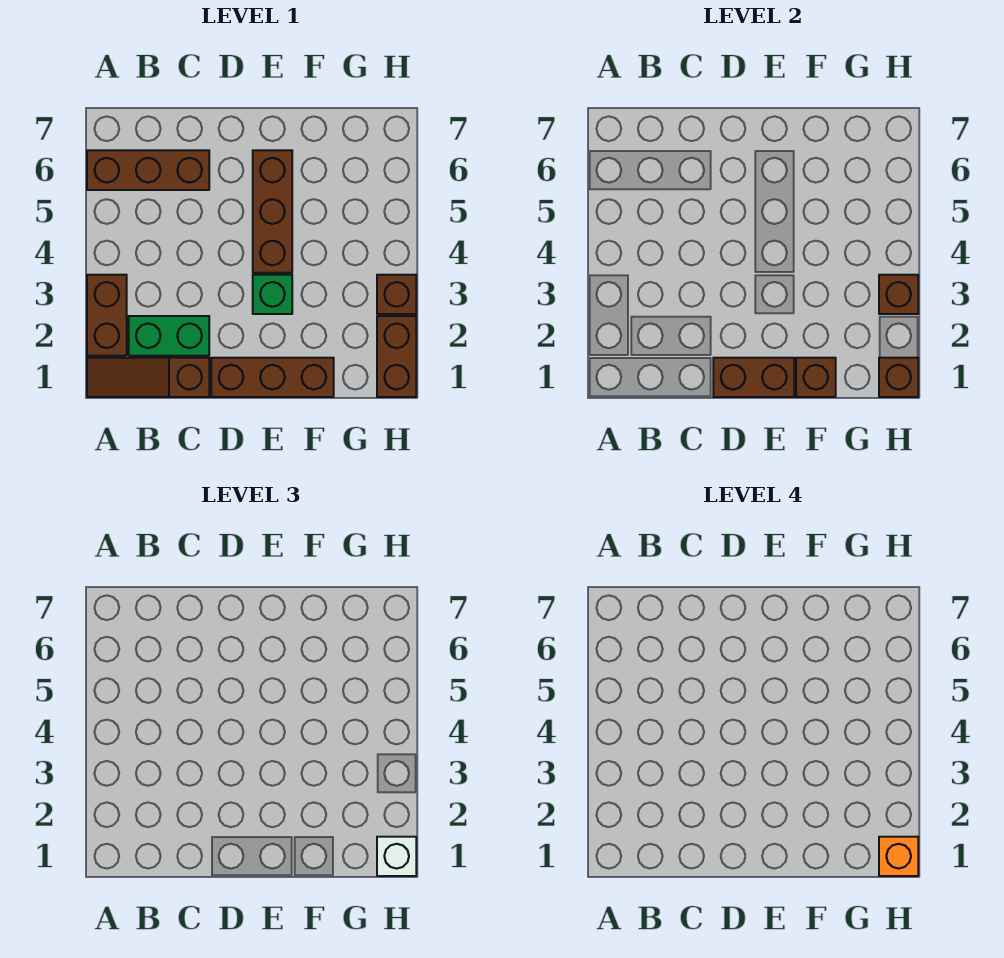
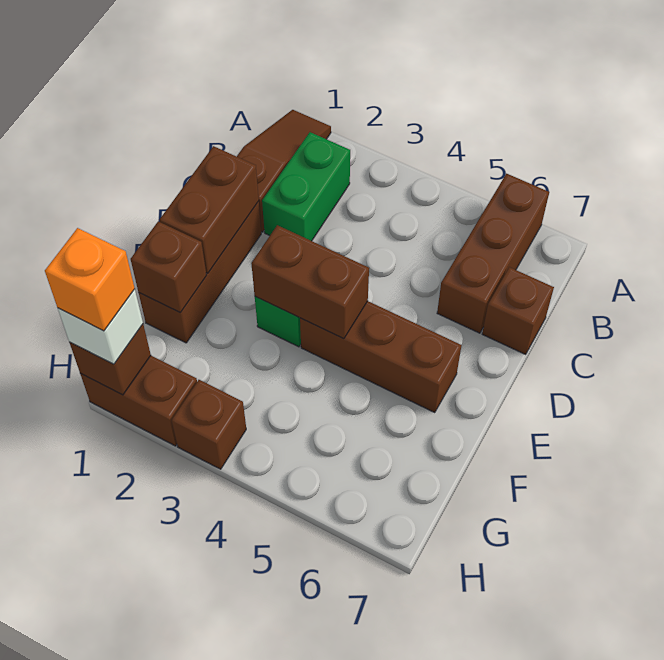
brown 1x2 brick [87,275,127,356] -> brown 1x2 brick moved to [251,225,369,339]
brown 1x1 brick [879,275,918,314] -> brown 1x1 brick moved to [482,267,554,354]

